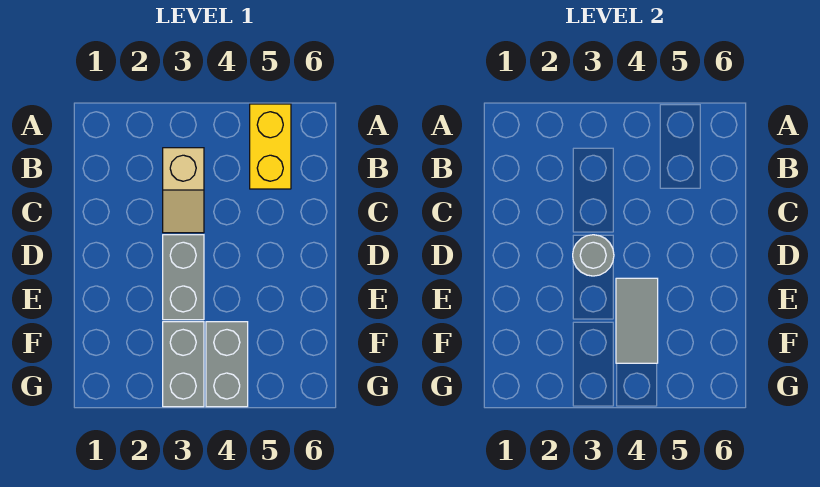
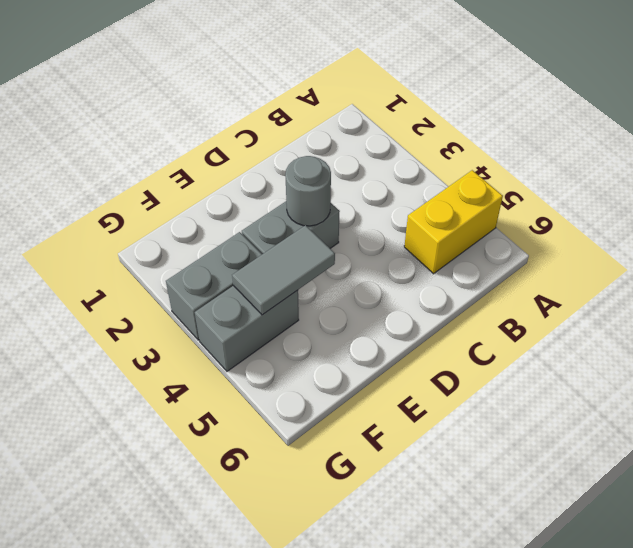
tan 1x2 slope [163,148,204,233] -> none

